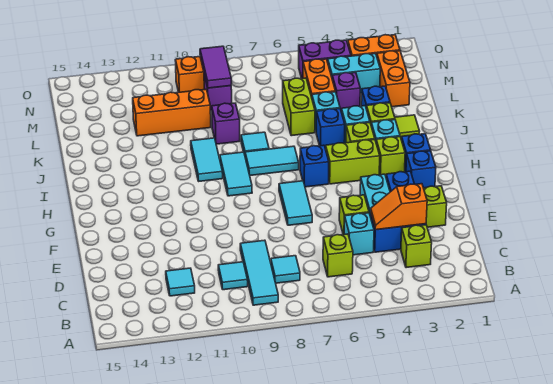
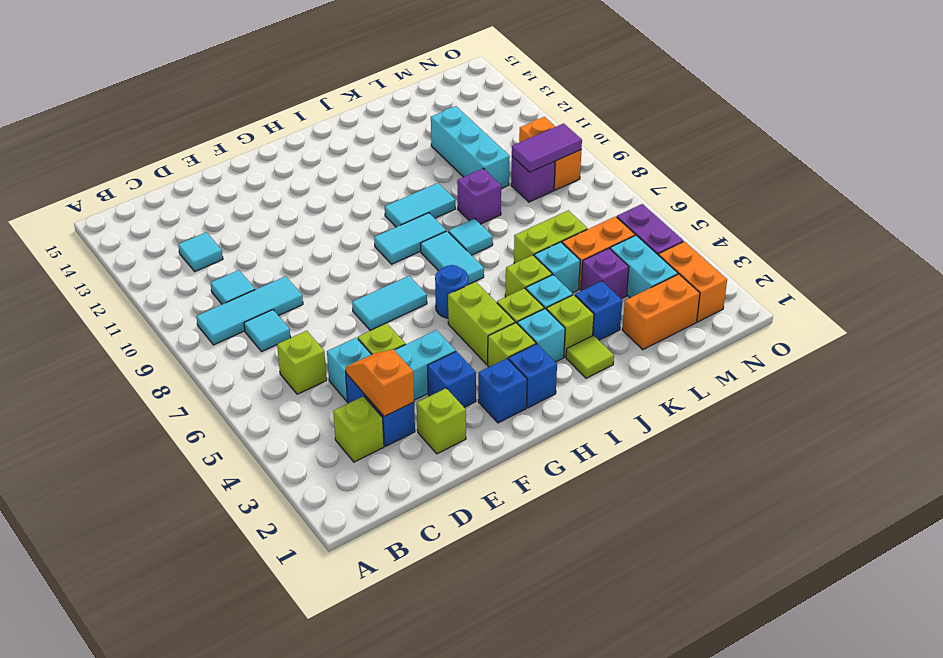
blue 1x1 brick [300,145,329,187] -> blue 1x1 round brick [435,265,468,318]
blue 1x1 brick [316,109,345,149] -> lime 1x1 brick [505,255,552,297]
orange 1x3 brick [133,89,211,136] -> cyan 1x3 brick [431,106,510,189]

